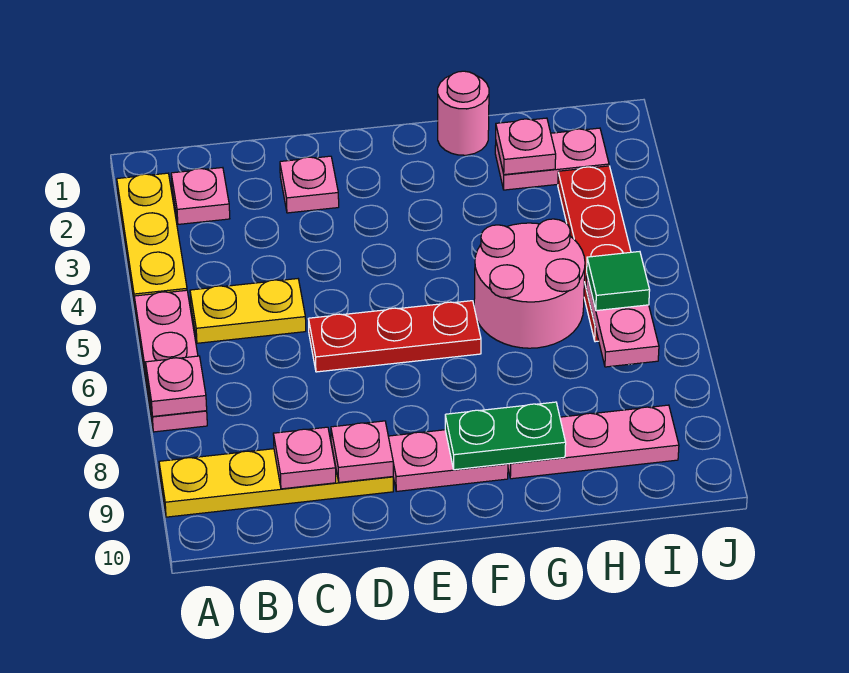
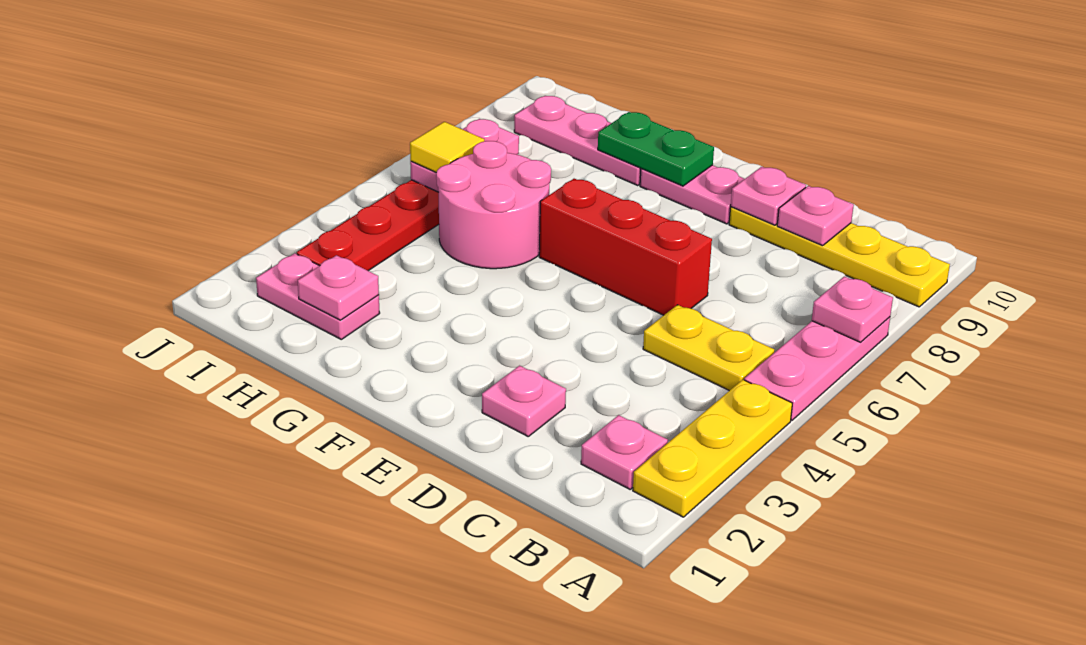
red 1x3 plate [309,301,481,372] -> red 1x3 brick [539,179,712,315]
pink 1x1 round brick [438,71,489,155] -> none
green 1x1 tile [587,252,650,311] -> yellow 1x1 tile [410,122,484,173]

